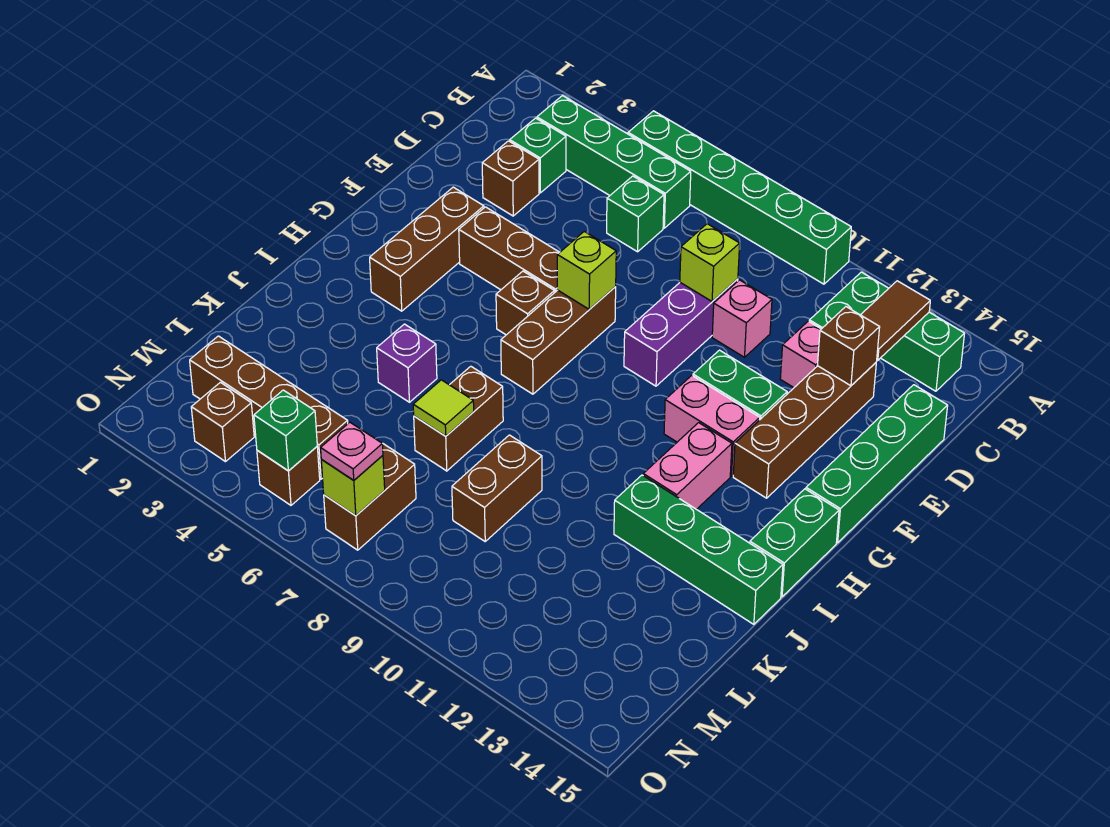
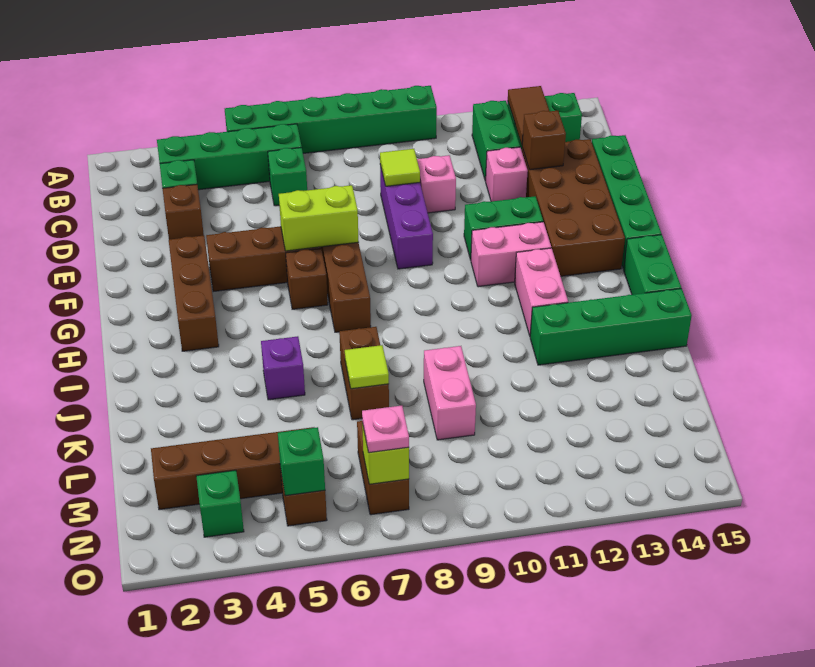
lime 1x1 brick [680,224,740,301] -> lime 1x1 tile [380,149,420,186]
brown 1x4 brick [733,363,876,498] -> brown 2x4 brick [522,139,625,276]
lime 1x1 brick [557,231,616,309] -> lime 1x2 brick [279,185,359,251]
brown 1x2 brick [452,435,542,541] -> pink 1x2 brick [424,346,476,440]
brown 1x1 brick [191,382,254,462] -> green 1x1 brick [196,470,244,537]

